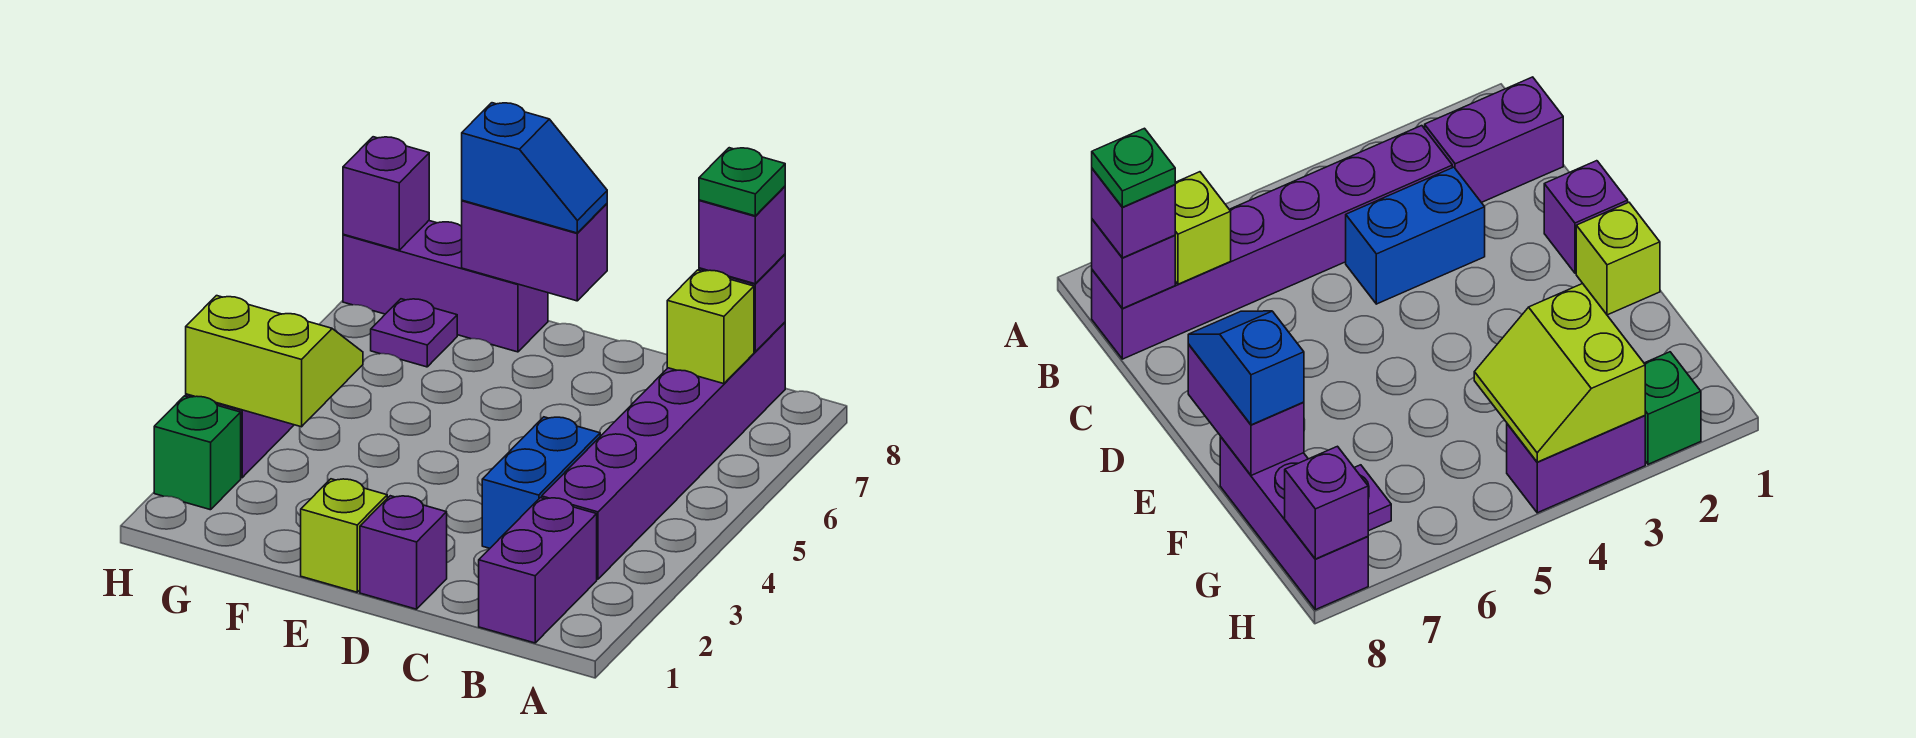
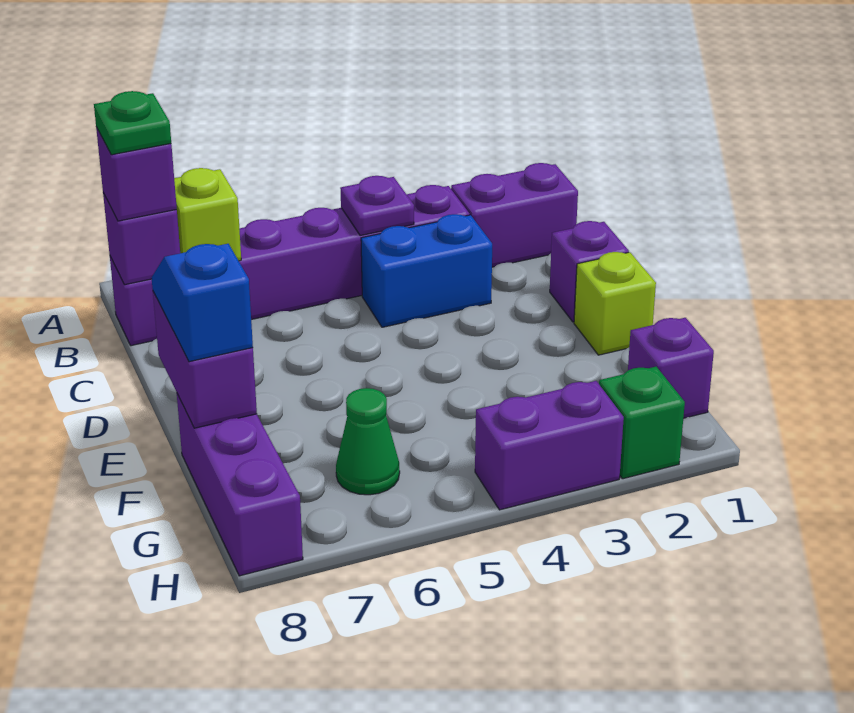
lime 2x2 slope [186,296,363,427] -> none
none -> green 1x1 cone [336,388,400,495]
purple 1x1 plate [371,299,457,367] -> purple 1x1 plate moved to [340,176,414,236]
purple 1x1 brick [343,137,429,250] -> purple 1x1 brick moved to [628,318,714,418]

